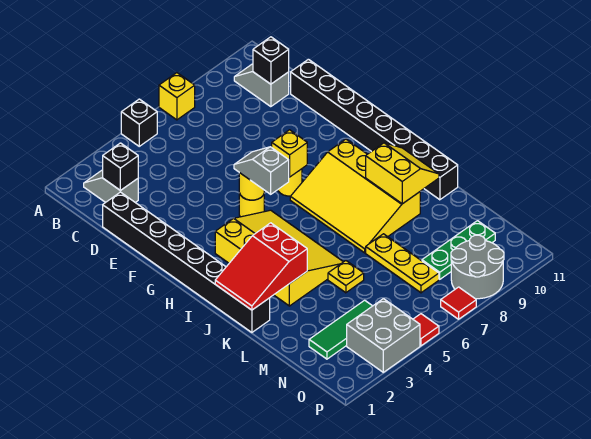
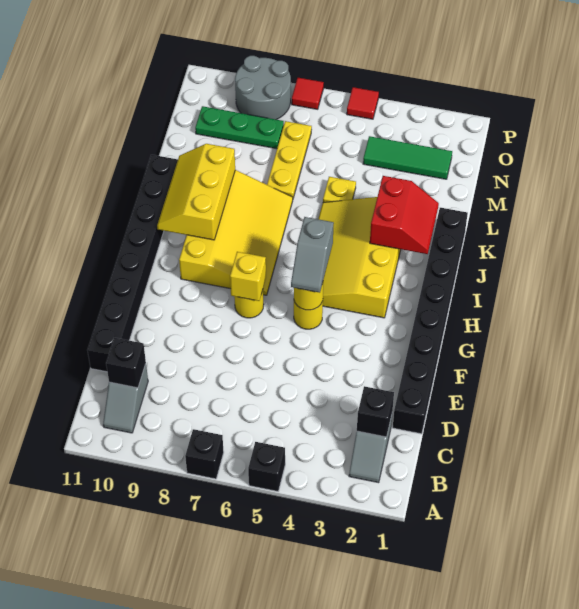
yellow 1x1 brick [159,73,195,120] -> black 1x1 brick [185,429,224,479]
red 2x3 slope [215,223,307,310] -> red 2x2 slope [370,176,439,254]
yellow 2x2 slope [366,143,439,204] -> yellow 2x3 slope [157,144,235,240]
grey 2x2 brick [347,299,420,372] -> none

